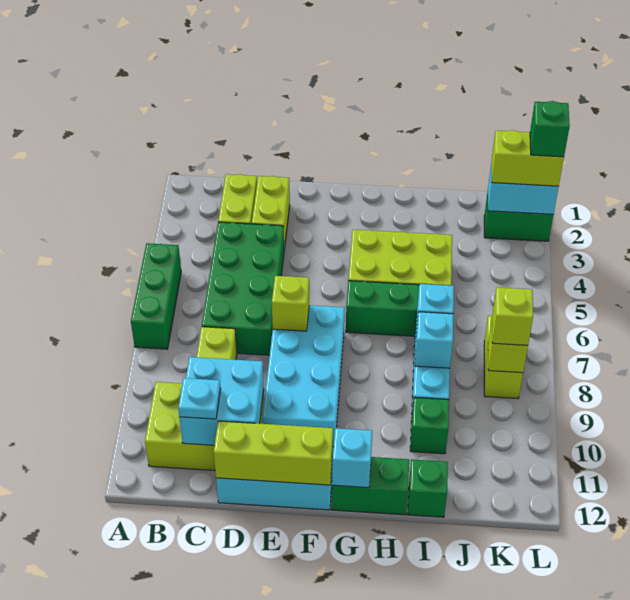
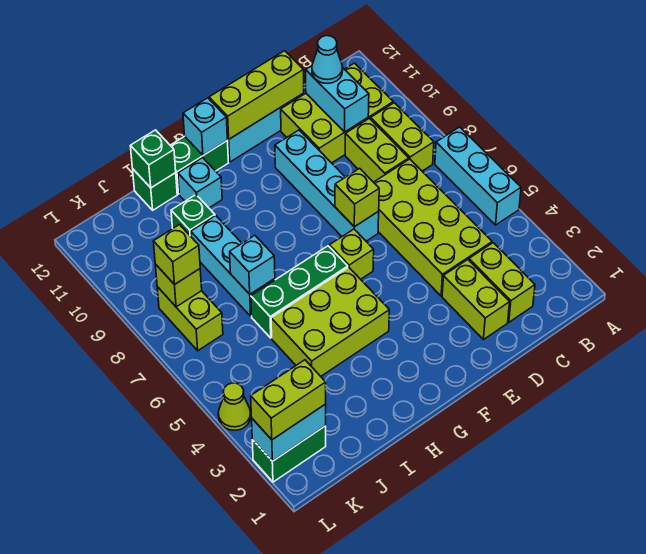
green 1x3 brick [131,243,181,349] -> cyan 1x3 brick [435,127,521,225]
none -> lime 1x2 brick [371,103,434,171]
green 2x4 brick [202,222,284,355] -> lime 2x4 brick [374,159,492,296]
cyan 2x2 brick [179,357,264,445] -> cyan 1x2 brick [306,66,369,132]
cyan 1x1 plate [178,378,221,419] -> cyan 1x1 cone [312,36,343,84]
cyan 2x4 brick [262,305,345,447] -> cyan 1x4 brick [275,130,379,241]
none -> lime 1x1 brick [329,229,374,279]
cyan 1x1 brick [415,312,453,368] -> cyan 1x1 brick moved to [178,158,222,208]
green 1x1 brick [530,101,570,157] -> green 1x1 brick moved to [130,130,176,188]
none -> lime 1x1 cone [218,383,251,430]

